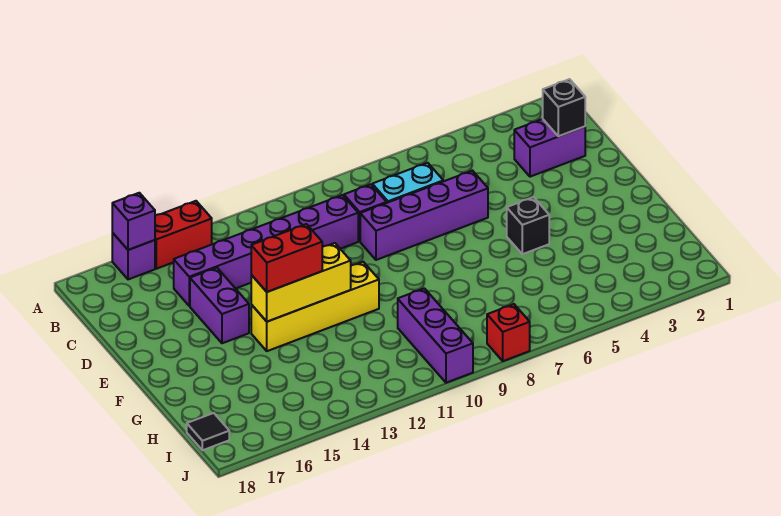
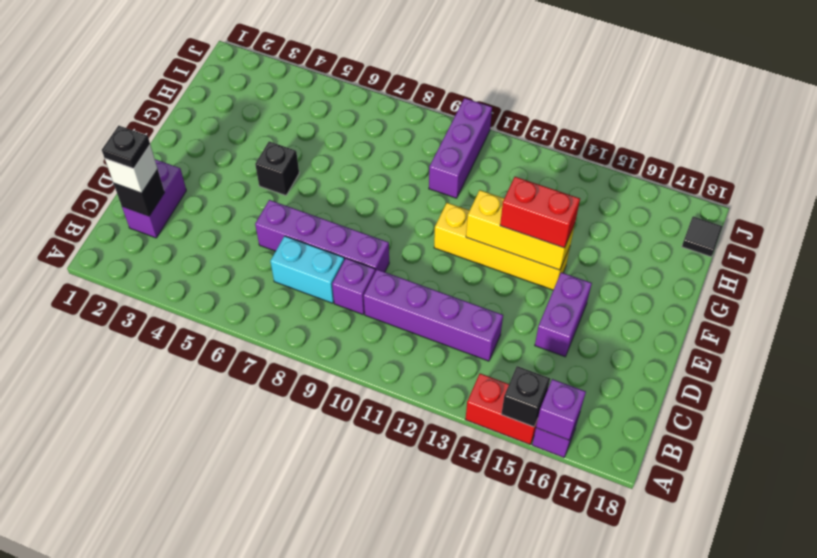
none -> black 1x1 brick [501,366,550,427]
purple 1x2 brick [514,119,585,177] -> purple 1x2 brick turned to [122,159,186,238]
none -> white 1x1 brick [105,145,158,193]
none -> black 1x1 plate [102,126,150,169]
purple 1x6 brick [174,195,358,306] -> purple 1x4 brick [364,269,503,361]
red 1x1 brick [487,304,530,361] -> none

